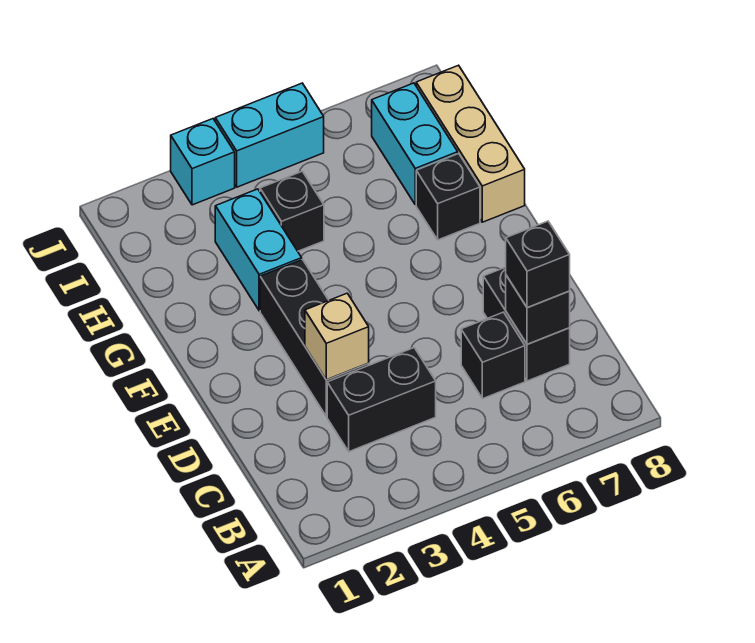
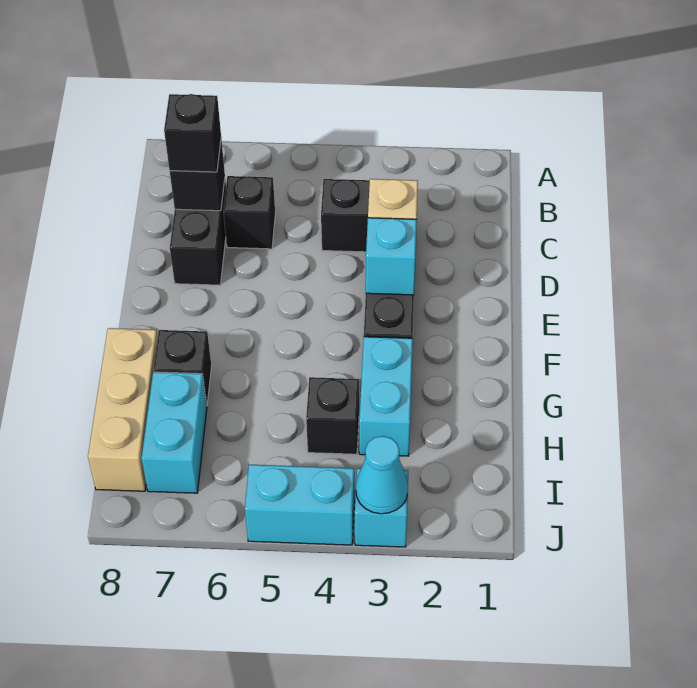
none -> cyan 1x1 brick [366,218,417,295]
none -> cyan 1x1 cone [356,436,408,514]

